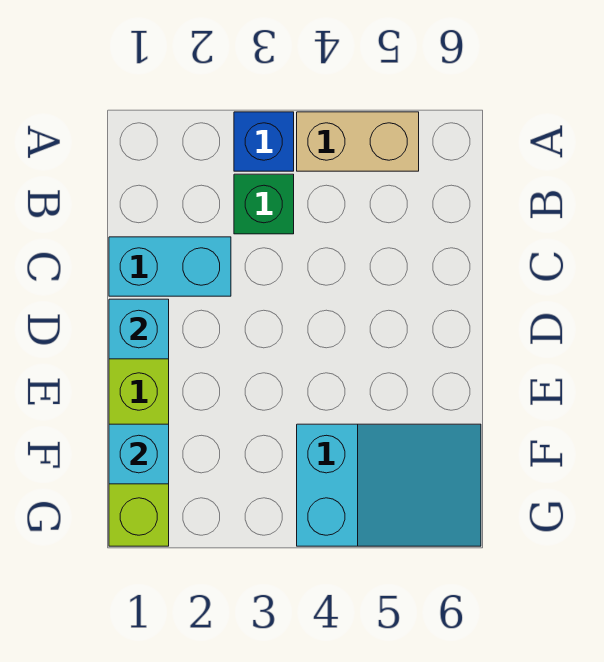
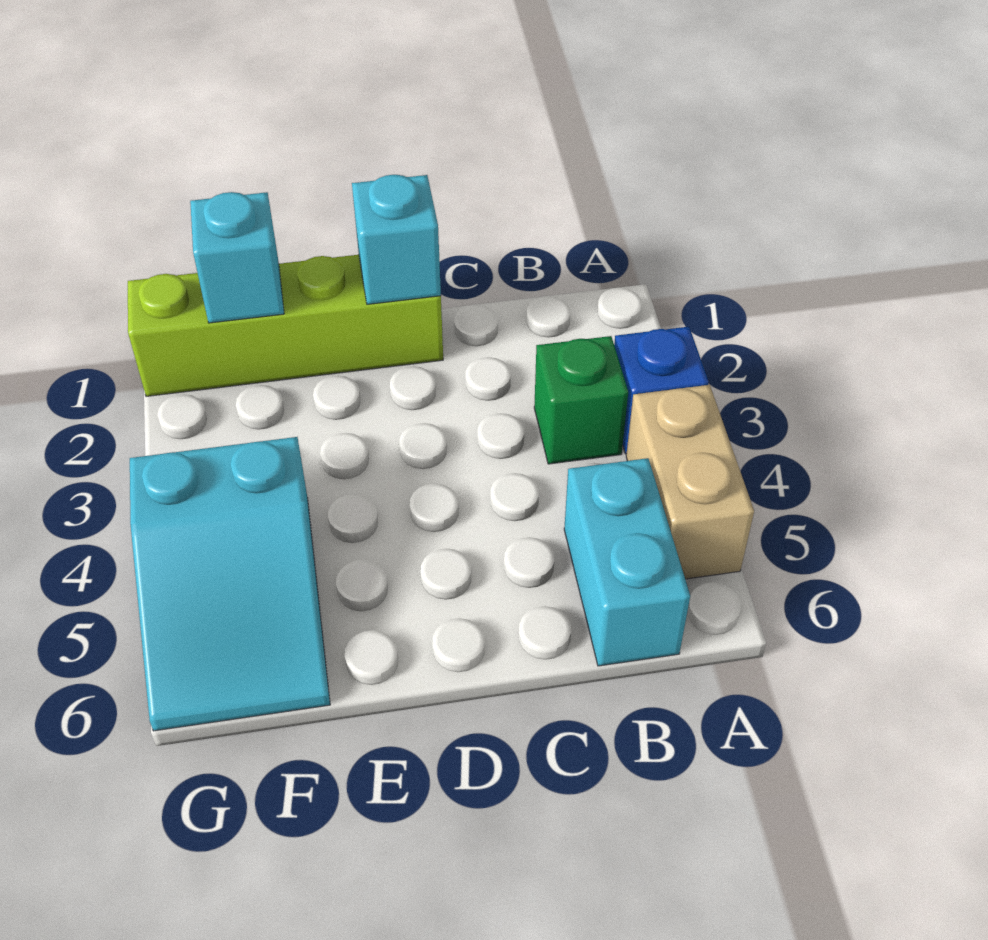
cyan 1x2 brick [109,237,231,296] -> cyan 1x2 brick moved to [564,458,690,666]

